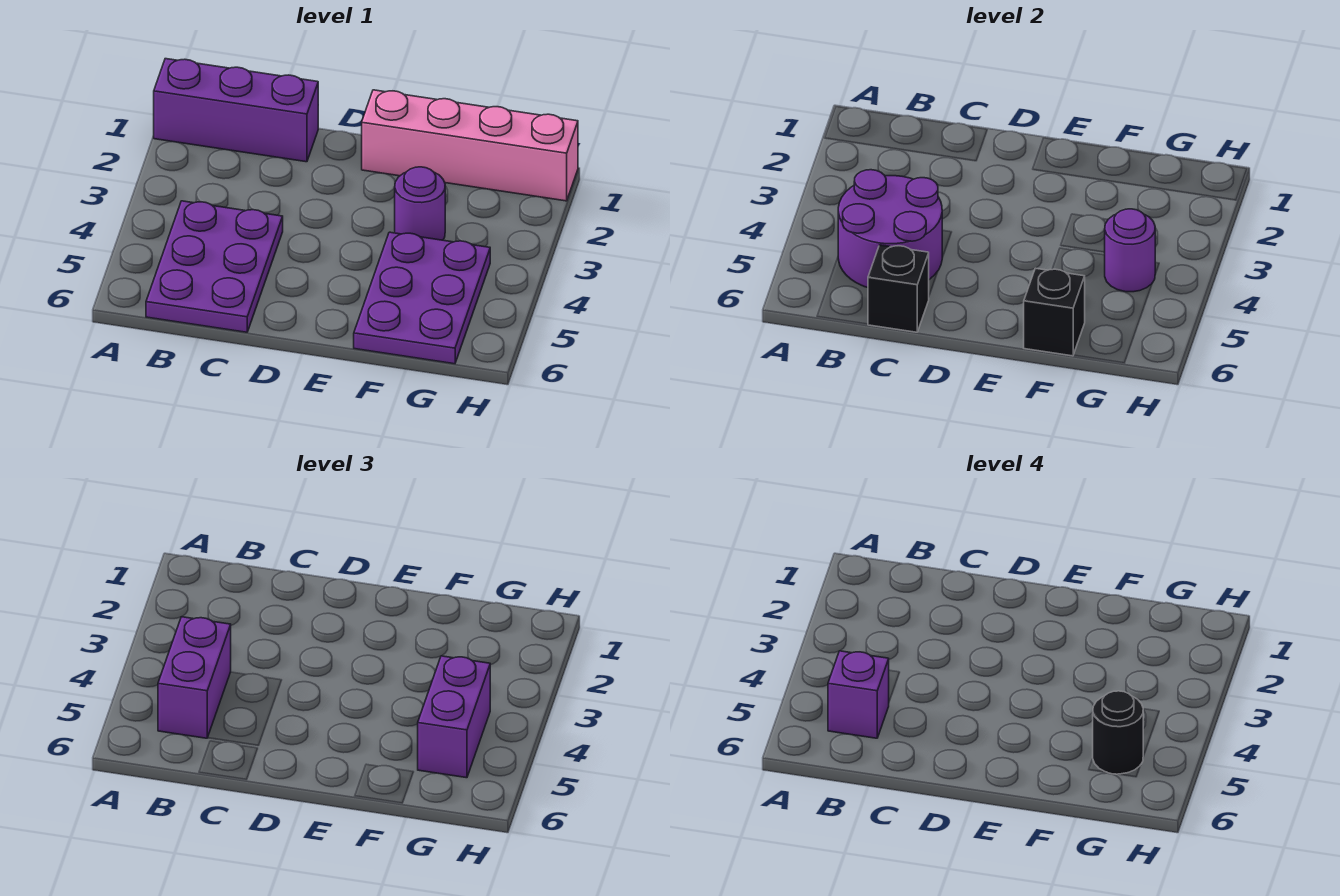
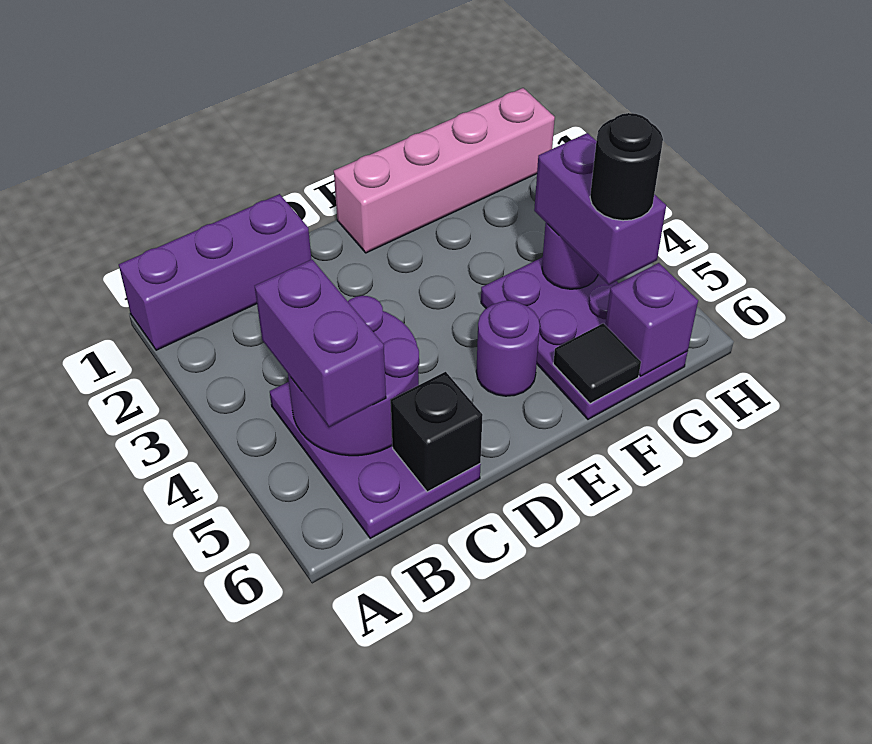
purple 1x1 brick [828,651,889,738] -> purple 1x1 brick moved to [605,263,698,376]
purple 1x1 round brick [395,167,445,240] -> purple 1x1 round brick moved to [476,301,540,396]
black 1x1 brick [1024,268,1085,356] -> black 1x1 tile [553,323,641,404]

